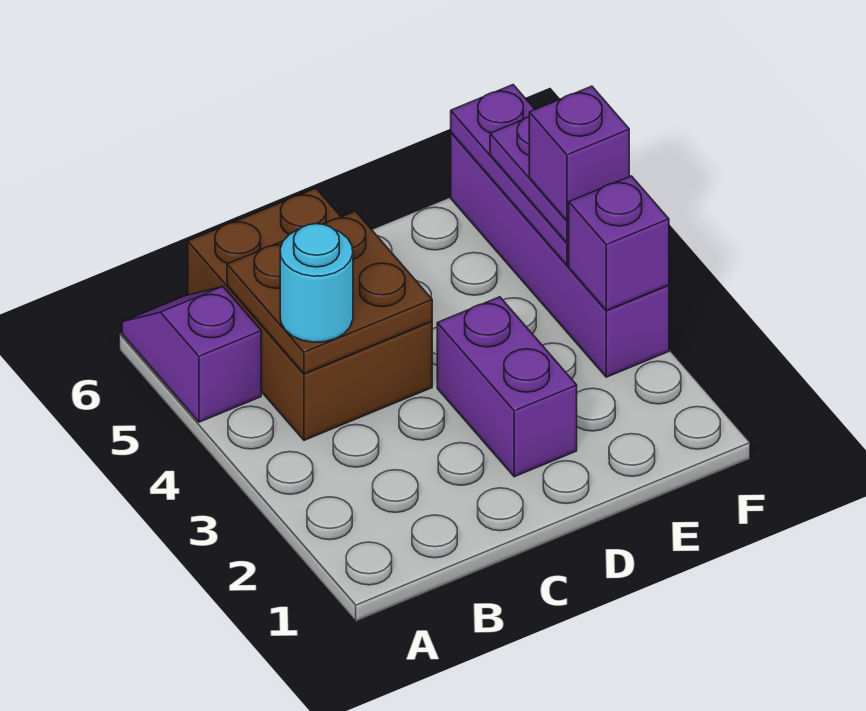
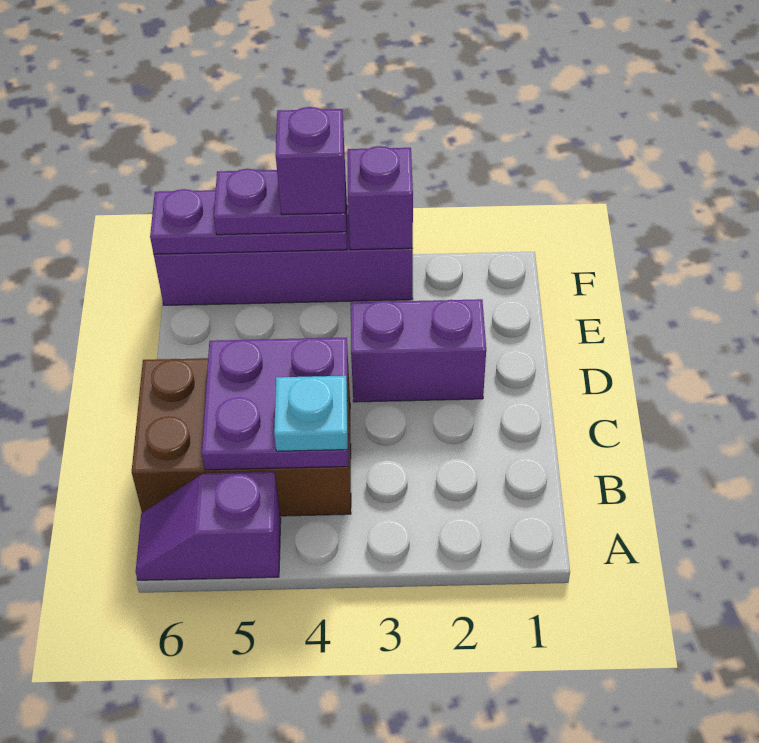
brown 2x2 plate [227,211,432,374] -> purple 2x2 plate [202,338,348,470]
cyan 1x1 round brick [280,224,353,342] -> cyan 1x1 plate [274,376,347,451]

